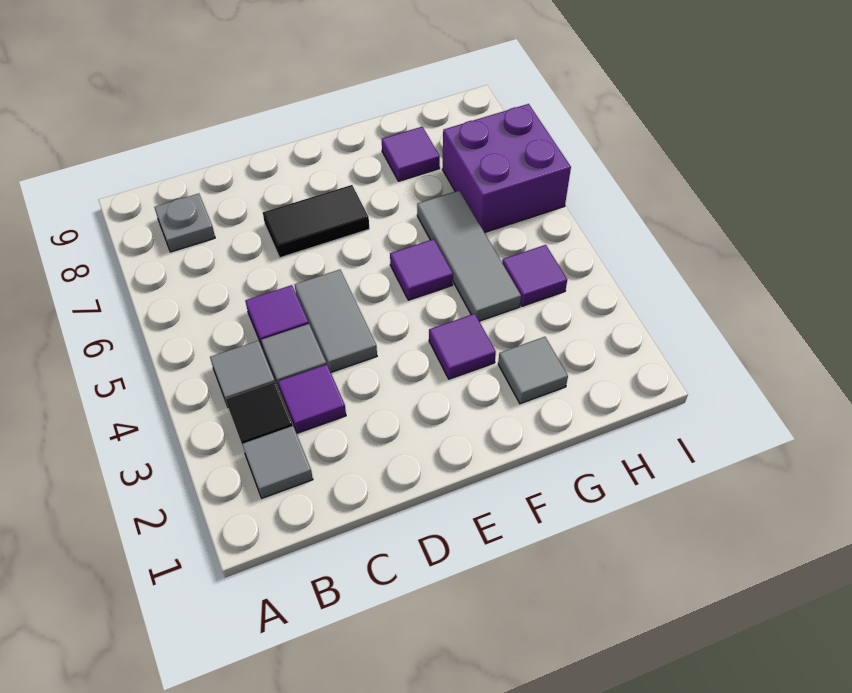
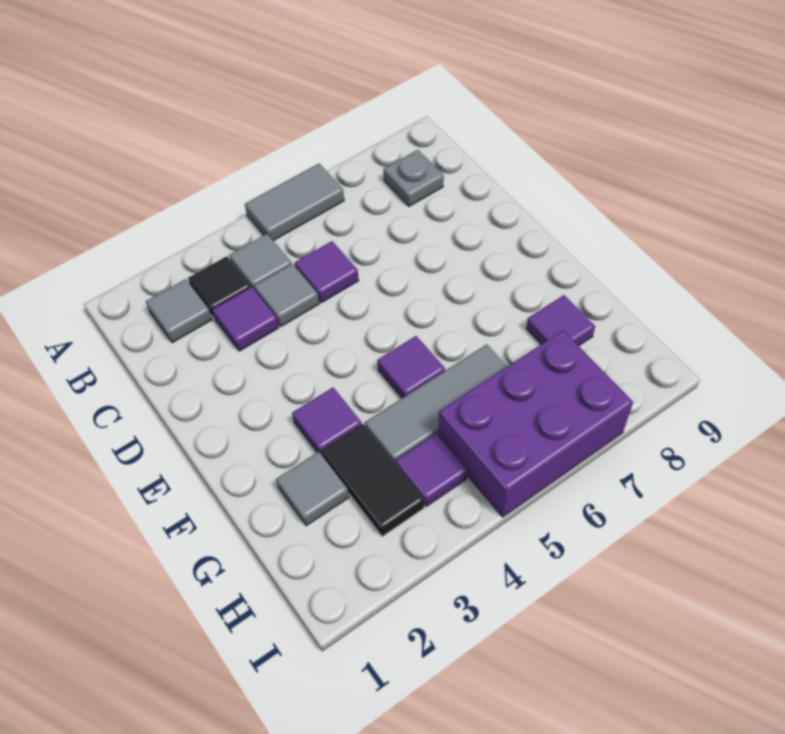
grey 1x2 tile [295,270,377,372] -> grey 1x2 tile moved to [245,164,344,241]
black 1x2 tile [263,185,369,258] -> black 1x2 tile moved to [321,424,424,537]
purple 2x2 brick [442,104,571,233] -> purple 2x3 brick [438,331,633,517]

